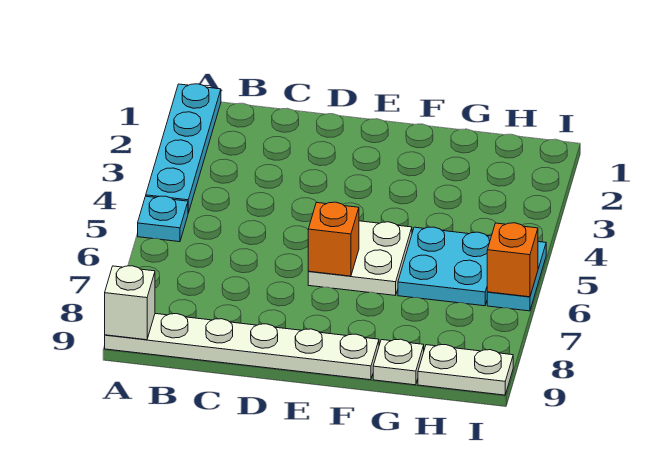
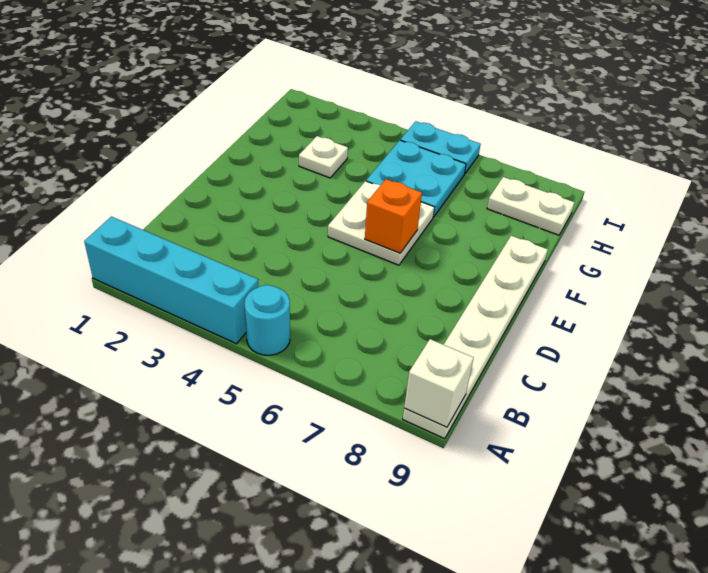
cyan 1x4 plate [146,84,221,213] -> cyan 1x4 brick [84,217,258,344]
cyan 1x1 plate [138,196,188,242] -> cyan 1x1 round brick [245,285,290,355]
white 1x1 plate [373,339,424,385] -> white 1x1 plate moved to [299,136,348,178]
white 1x2 plate [418,345,513,395] -> white 1x2 plate turned to [487,177,574,235]
orange 1x1 brick [487,223,538,297] -> none

